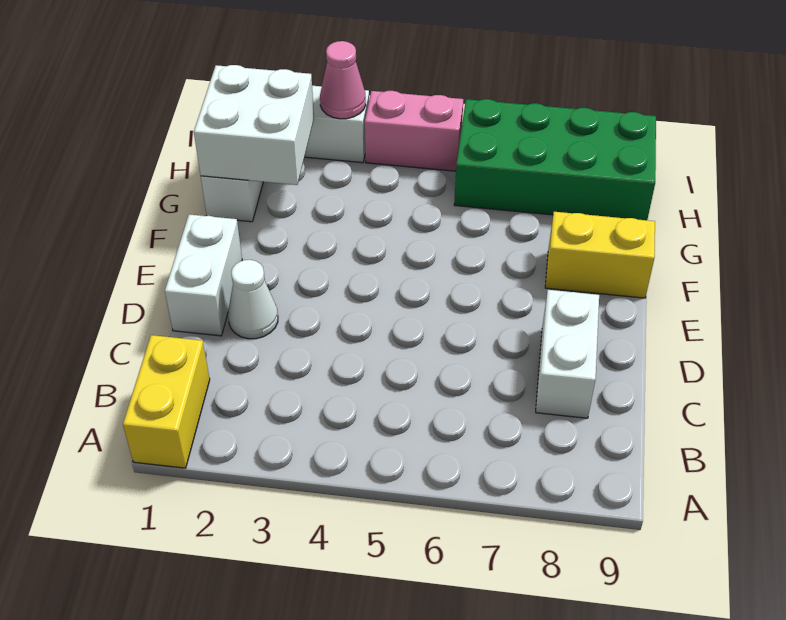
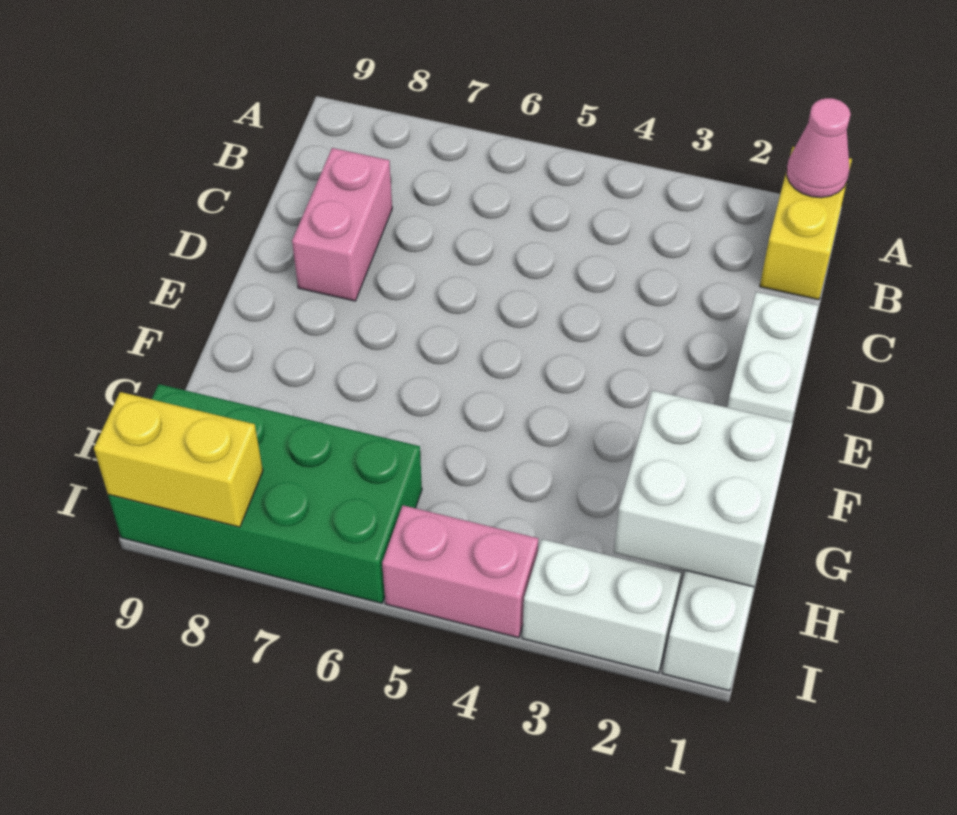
white 1x2 brick [536,290,599,418] -> pink 1x2 brick [292,148,392,301]
white 1x1 cone [228,260,278,339] -> none
yellow 1x2 brick [545,212,655,298] -> yellow 1x2 brick moved to [94,392,263,527]
pink 1x1 cone [320,41,366,119] -> pink 1x1 cone moved to [787,98,851,198]

